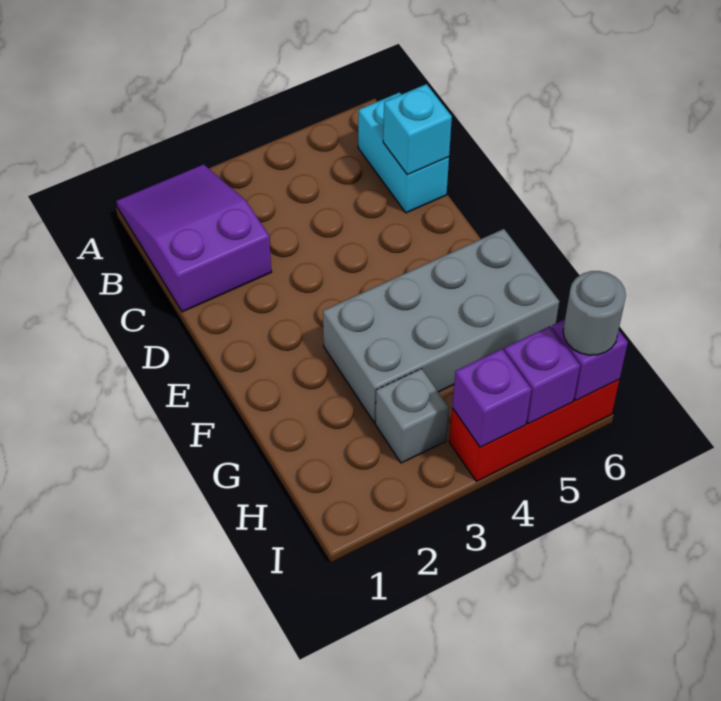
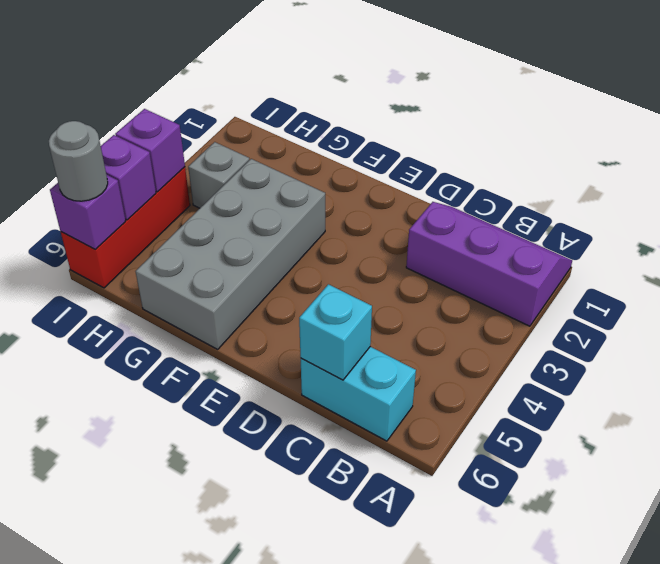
purple 2x3 slope [116,164,271,312] -> purple 2x3 slope turned to [406,202,572,326]

